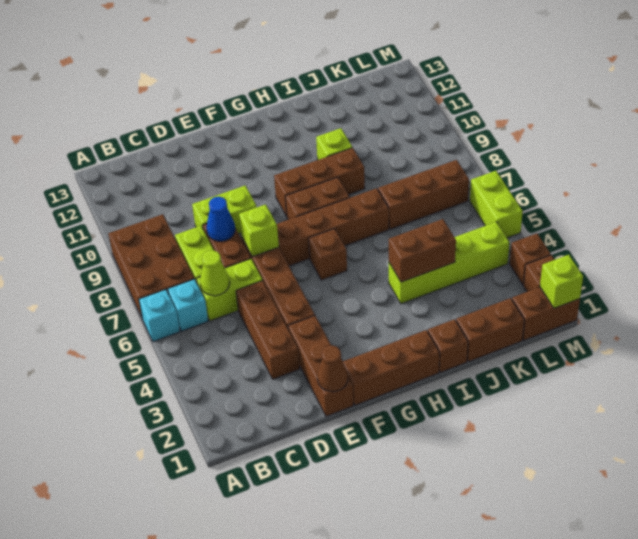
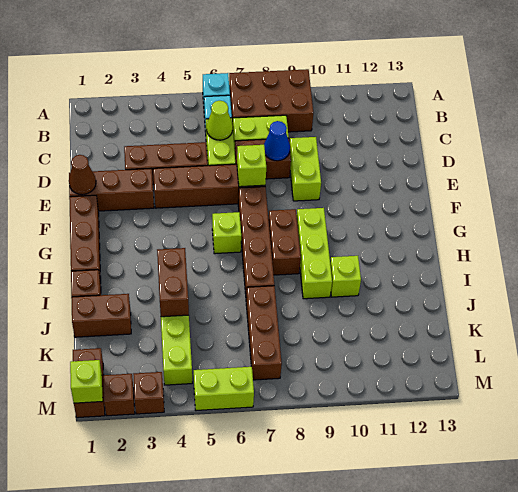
brown 1x1 brick [309,229,347,280] -> lime 1x1 brick [212,212,241,254]
brown 1x3 brick [274,148,365,217] -> lime 1x3 brick [297,208,332,299]
brown 1x2 brick [456,298,525,362] -> brown 1x2 brick turned to [71,294,131,337]

